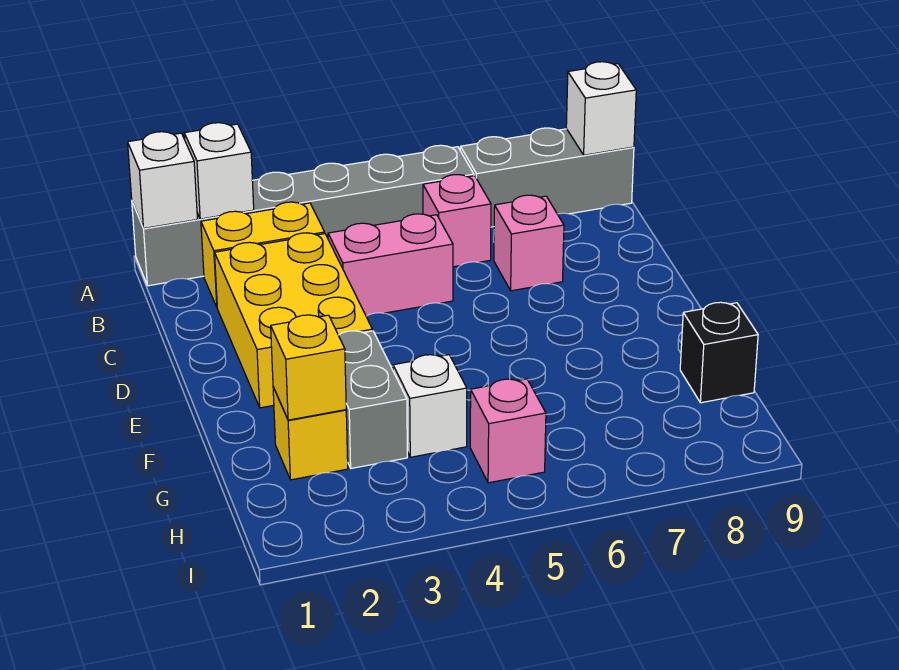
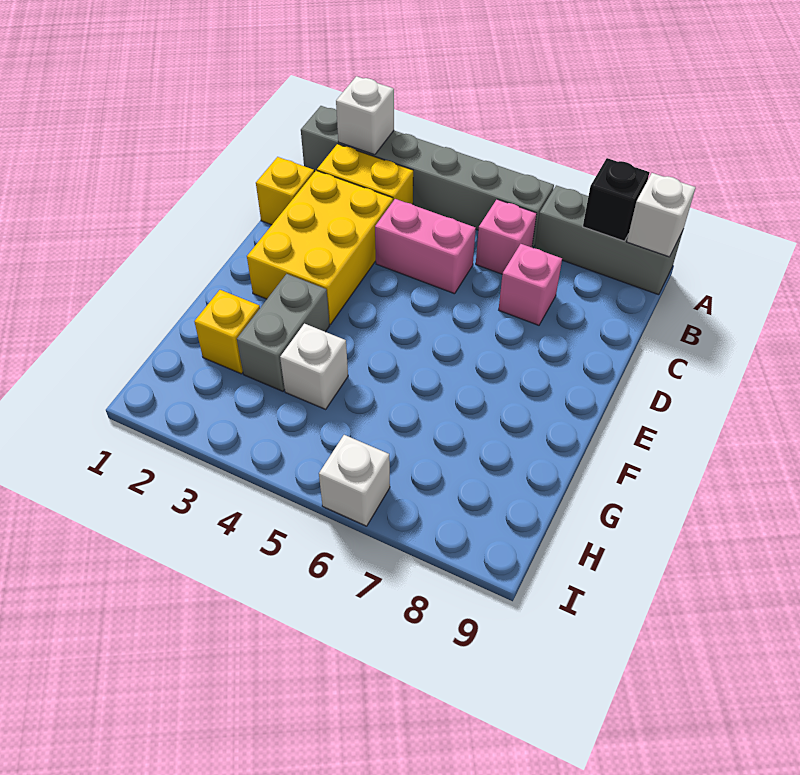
white 1x1 brick [128,132,197,228] -> white 1x1 brick moved to [319,435,390,526]
yellow 1x1 brick [271,315,346,420] -> yellow 1x1 brick moved to [256,157,314,225]
black 1x1 brick [680,302,758,403] -> black 1x1 brick moved to [583,158,649,241]
pink 1x1 brick [470,379,546,483] -> none

